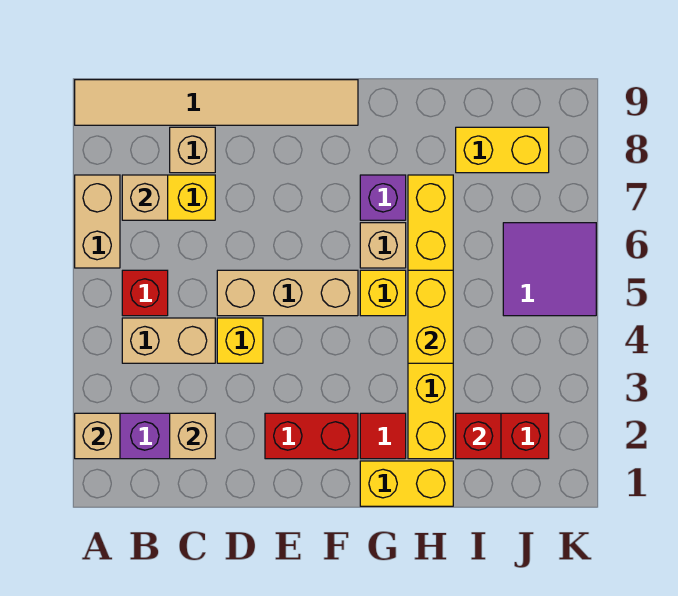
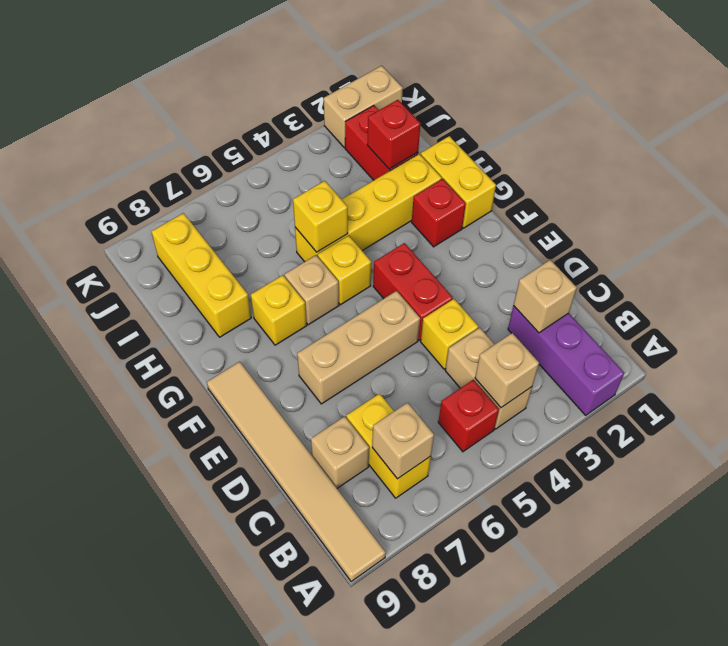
tan 1x1 brick [75,413,120,459] -> tan 1x1 brick moved to [475,333,539,408]
tan 1x2 brick [75,175,120,268] -> tan 1x2 brick moved to [324,66,403,148]
tan 1x3 brick [217,270,358,316] -> tan 1x3 brick turned to [297,291,420,404]
red 1x2 brick [265,413,358,459] -> red 1x2 brick moved to [373,243,453,340]
red 1x1 tile [360,413,406,459] -> red 1x1 brick [412,179,466,247]
purple 1x1 brick [360,175,406,220] -> yellow 1x1 brick [251,275,307,345]
yellow 1x6 brick [408,175,453,459] -> yellow 1x4 brick [295,154,442,262]
yellow 1x2 brick [408,270,453,363] -> yellow 1x1 brick [293,181,348,252]
yellow 1x2 brick [456,127,549,173] -> yellow 1x3 brick [151,213,251,337]
purple 2x2 tile [503,223,596,316] -> none

